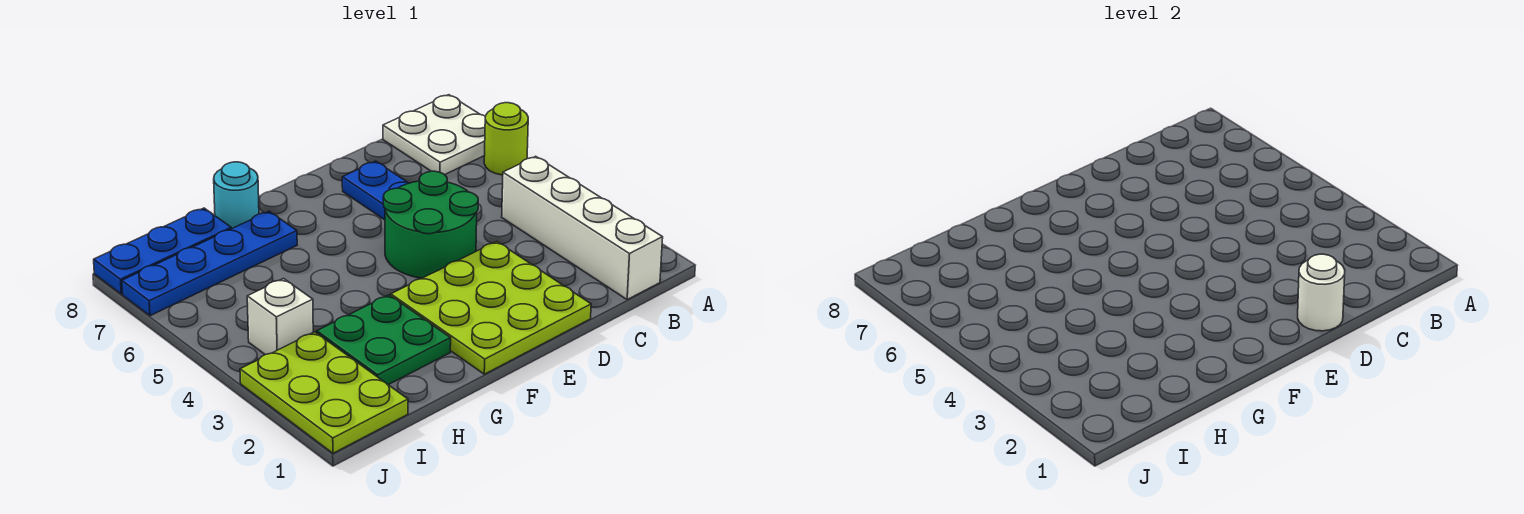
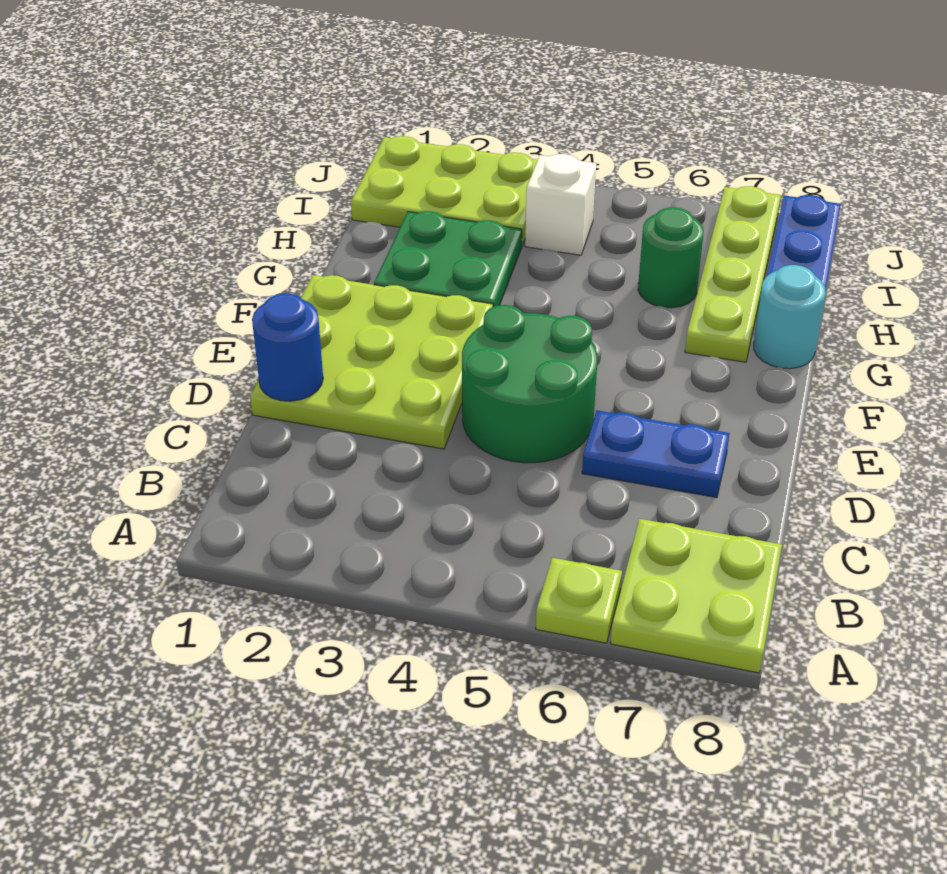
lime 1x1 round brick [484,103,528,175] -> lime 1x1 plate [536,558,622,643]
white 2x2 plate [383,95,486,175] -> lime 2x2 plate [610,519,782,673]
white 1x4 brick [502,156,663,299] -> none
white 1x1 round brick [1298,254,1345,331] -> blue 1x1 round brick [252,293,323,401]
blue 1x4 plate [122,211,297,316] -> lime 1x4 plate [685,186,781,362]
none -> green 1x1 round brick [638,207,703,308]

